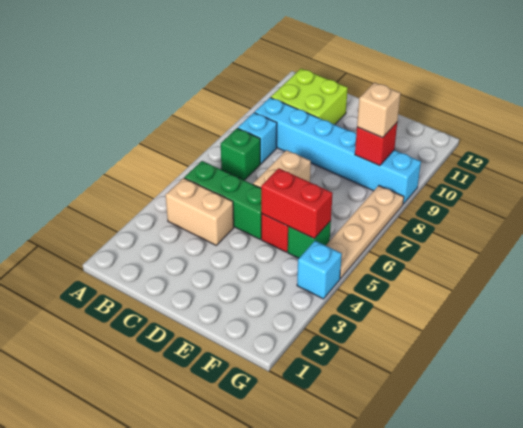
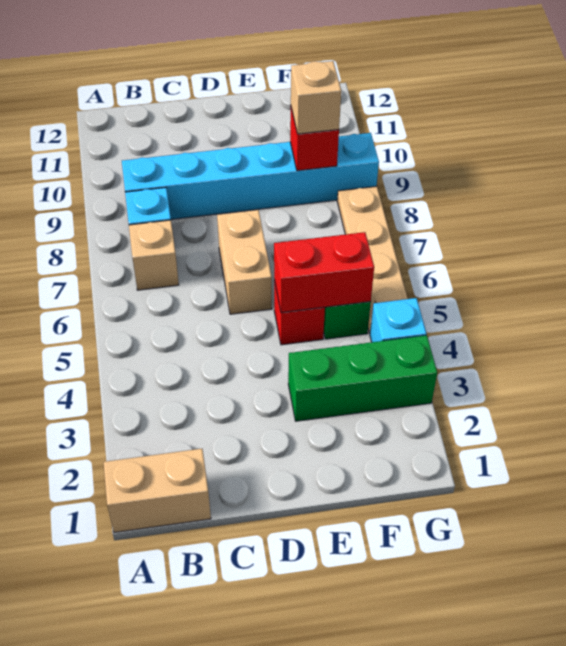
tan 1x2 brick [166,178,234,245] -> tan 1x2 brick moved to [104,449,211,533]
green 1x3 brick [184,161,262,239] -> green 1x3 brick moved to [288,335,437,421]
green 1x1 brick [221,128,260,180] -> tan 1x1 brick [129,220,179,290]
lime 2x2 brick [271,69,348,125] -> none

